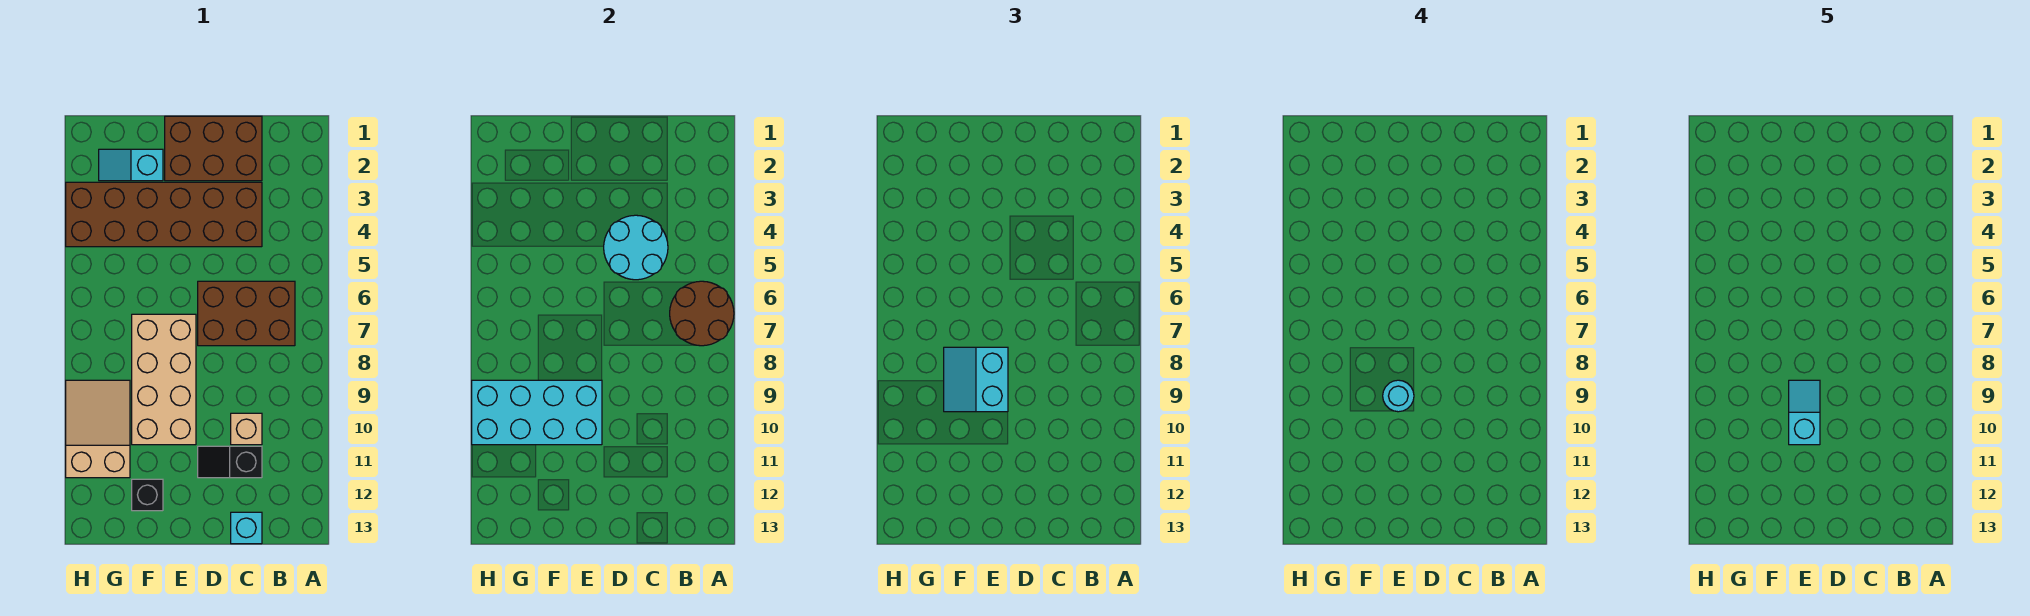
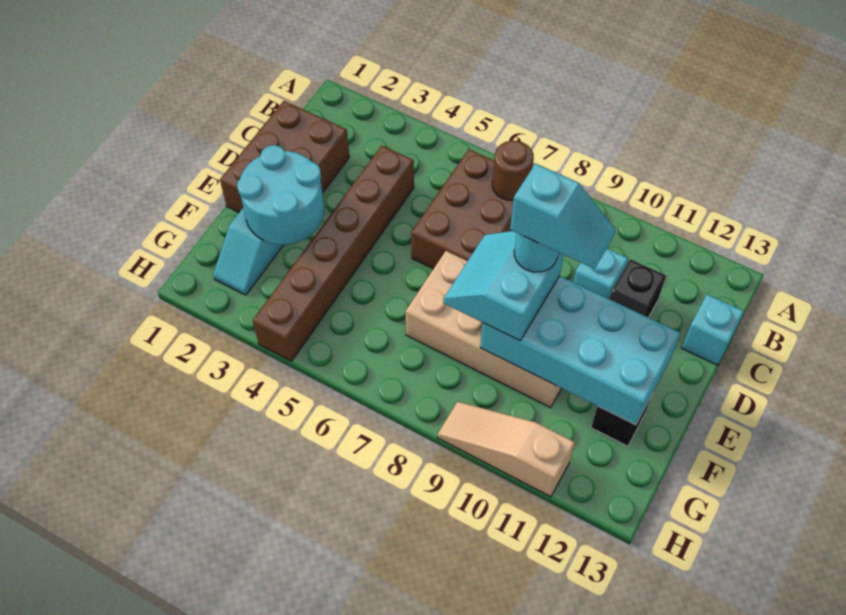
brown 2x2 round brick [670,281,734,346] -> brown 1x1 round brick [492,141,534,200]
brown 2x6 brick [66,182,262,247] -> brown 1x6 brick [253,146,414,361]
cyan 2x2 round brick [604,215,668,280] -> cyan 2x2 round brick moved to [237,145,324,245]
tan 1x1 brick [231,413,262,445] -> cyan 1x1 brick [573,249,628,299]
cyan 2x2 slope [944,347,1008,412] -> cyan 2x2 slope turned to [443,231,564,341]
cyan 2x4 brick [472,380,602,445] -> cyan 2x4 brick turned to [480,276,681,425]
cyan 1x2 slope [1789,380,1820,445] -> cyan 1x2 slope turned to [510,164,616,269]
tan 2x3 slope [66,380,130,478] -> tan 1x3 slope [437,402,575,497]

